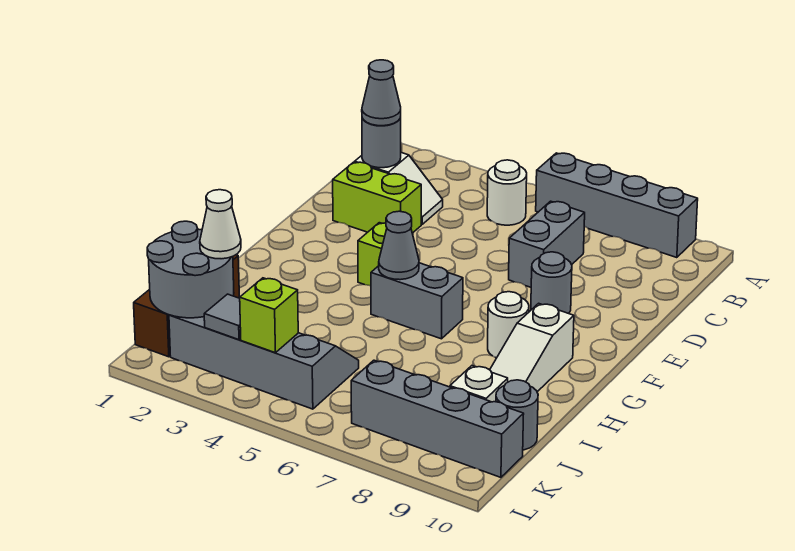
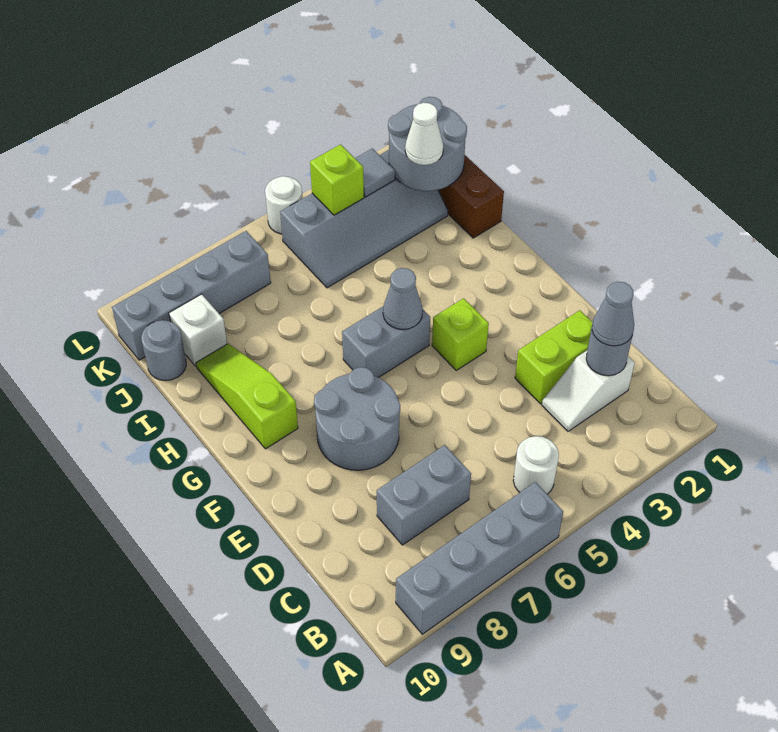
grey 1x2 brick [509,201,585,287] -> grey 1x2 brick turned to [377,445,471,545]
grey 1x1 round brick [531,252,572,314] -> grey 2x2 round brick [314,367,400,470]
white 1x1 round brick [488,292,529,358] -> white 1x1 round brick moved to [265,176,303,234]
white 1x3 slope [490,303,574,392] -> lime 1x3 slope [196,344,298,449]

